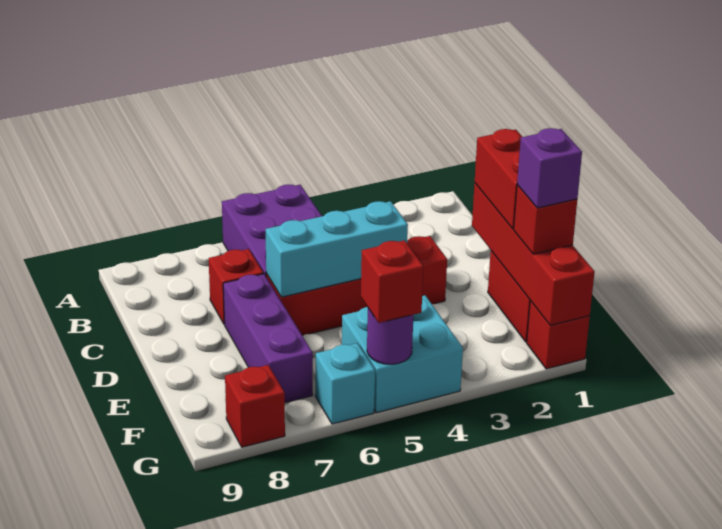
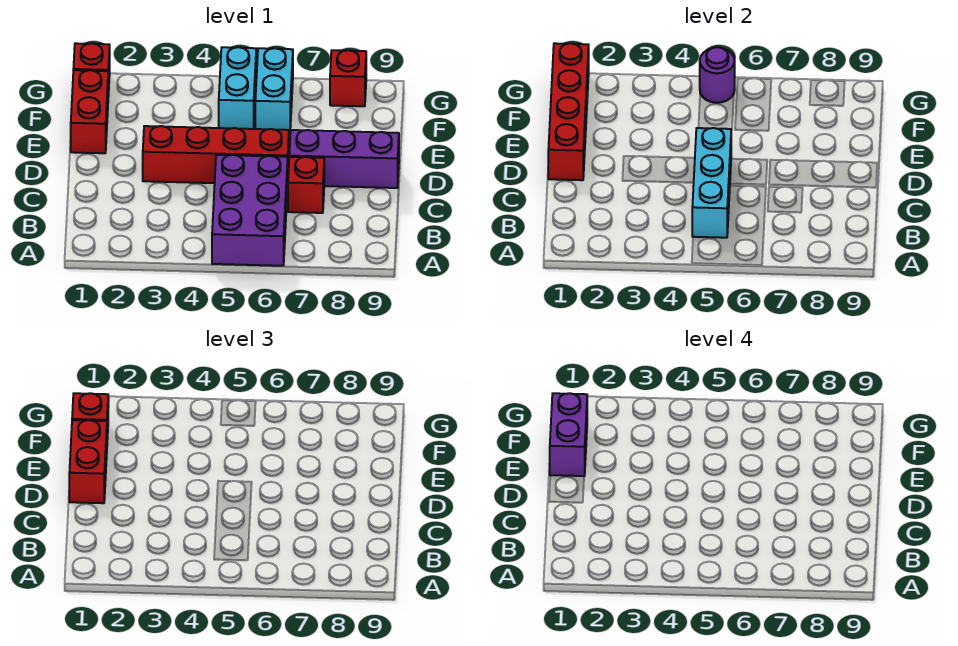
cyan 1x3 brick [266,201,408,297] -> cyan 1x3 brick turned to [692,128,731,238]
purple 1x3 brick [223,274,313,403] -> purple 1x3 brick turned to [289,130,399,188]
purple 1x1 brick [517,128,582,208] -> purple 1x2 brick [550,393,587,476]
cyan 2x2 brick [342,295,463,413] -> cyan 1x2 brick [219,47,256,129]
red 1x1 brick [361,240,423,323] -> none
cyan 1x1 brick [315,343,375,424] -> cyan 1x2 brick [255,48,293,131]

